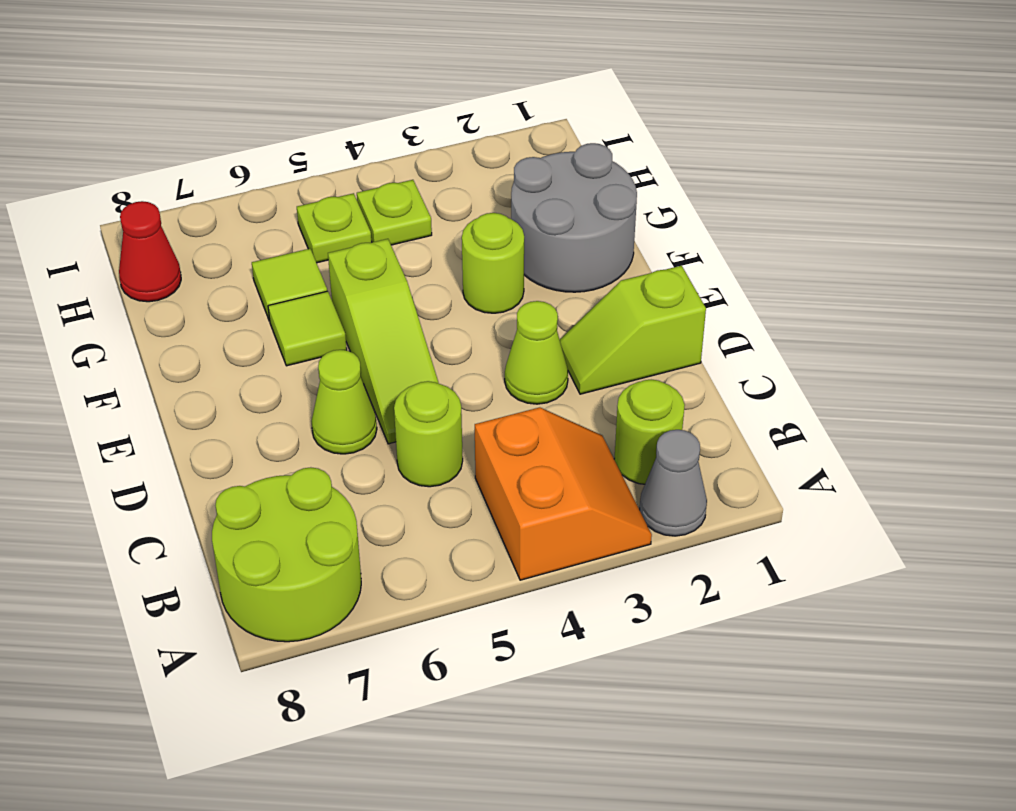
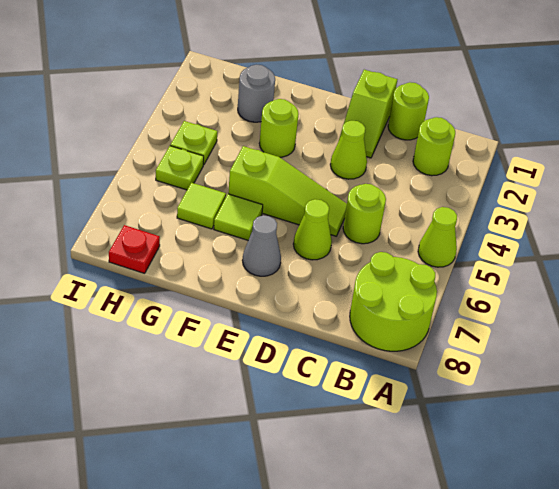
grey 1x1 cone [640,430,707,536] -> grey 1x1 cone moved to [242,215,281,276]
orange 2x2 slope [475,407,652,580] -> none
none -> lime 1x1 cone [418,207,457,267]
none -> lime 1x1 round brick [388,82,429,140]
grey 2x2 round brick [511,143,637,292] -> grey 1x1 round brick [238,65,275,122]
red 1x1 cone [119,201,181,302] -> red 1x1 plate [109,225,160,273]

